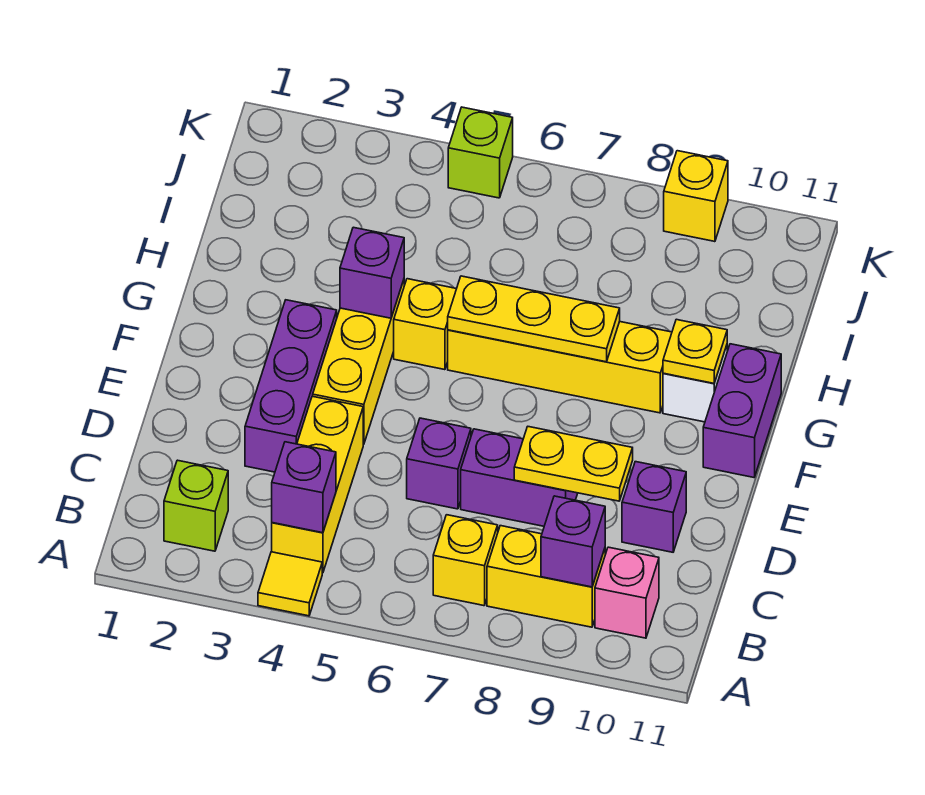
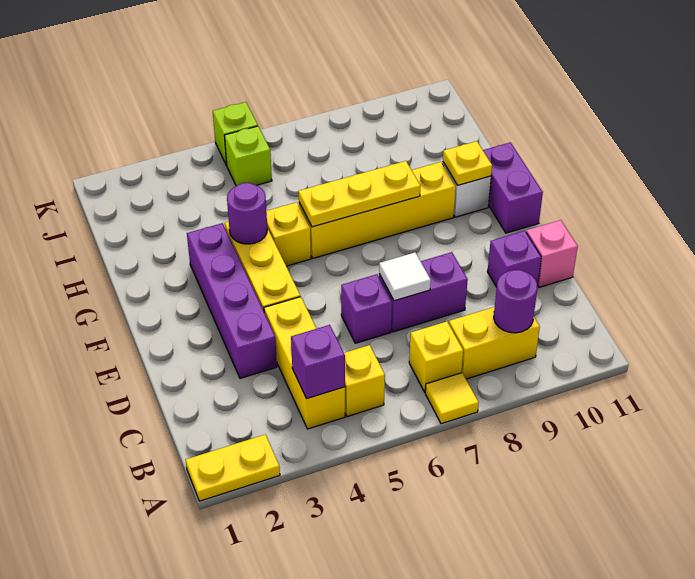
yellow 1x1 tile [258,552,322,616] -> yellow 1x1 tile moved to [425,373,479,424]
lime 1x1 brick [164,460,228,551] -> lime 1x1 brick moved to [224,126,272,186]
purple 1x1 brick [541,496,605,587] -> purple 1x1 round brick [494,270,537,333]
pink 1x1 brick [595,547,659,638] -> pink 1x1 brick moved to [526,220,578,287]
purple 1x3 brick [245,300,337,472] -> purple 1x4 brick [187,223,277,378]
none -> white 1x1 tile [379,252,431,301]
yellow 1x2 plate [514,427,633,501] -> yellow 1x2 plate moved to [186,435,280,501]
purple 1x1 brick [340,227,404,318] -> purple 1x1 round brick [227,183,267,244]
yellow 1x1 brick [664,151,728,242] -> yellow 1x1 brick moved to [344,345,385,417]

